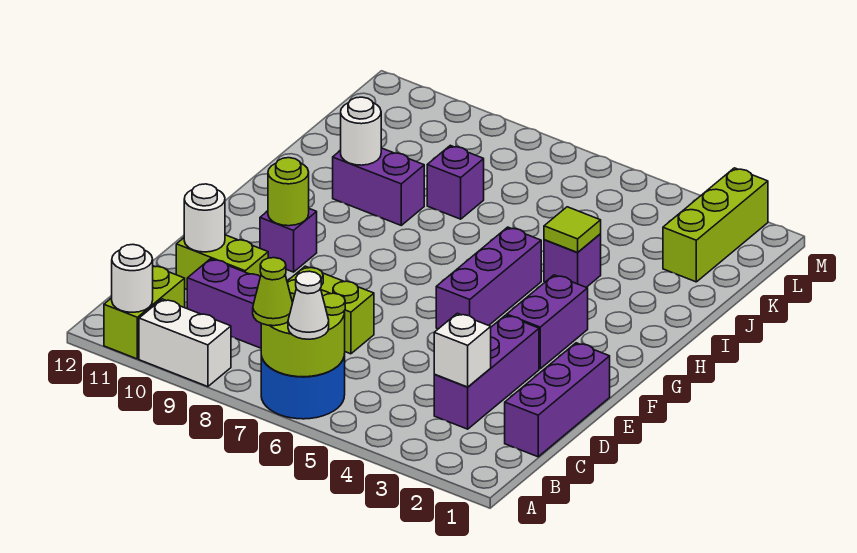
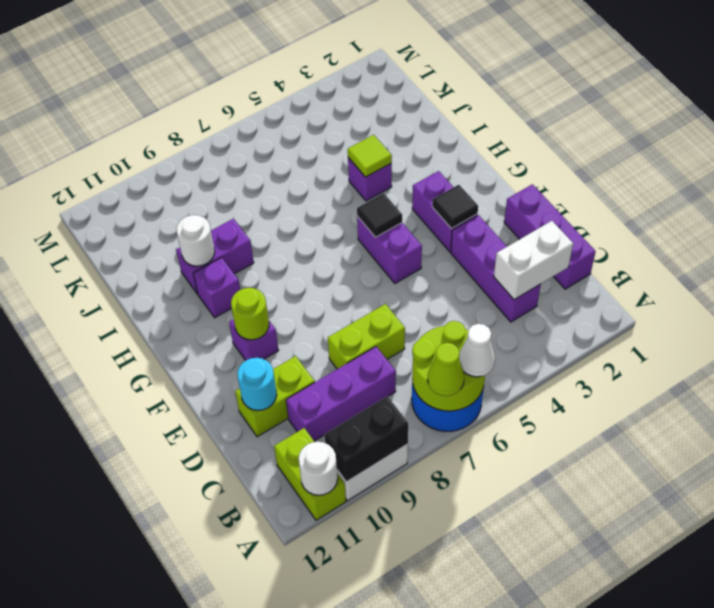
none -> black 1x2 brick [324,396,408,482]
white 1x1 brick [434,313,491,387] -> white 1x2 brick [494,221,573,300]
white 1x1 round brick [184,184,225,252] -> cyan 1x1 round brick [237,358,277,410]
none -> black 1x1 tile [432,185,478,229]
purple 1x3 brick [436,227,541,329] -> purple 1x2 brick [357,216,422,283]
none -> black 1x1 tile [357,193,402,237]
purple 1x1 brick [427,145,484,219] -> purple 1x1 brick moved to [193,258,240,318]
lime 1x3 brick [663,168,768,282] -> none

